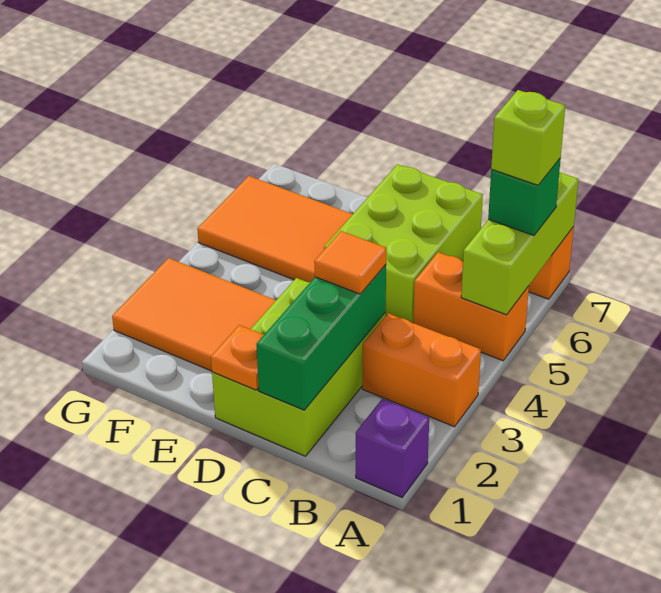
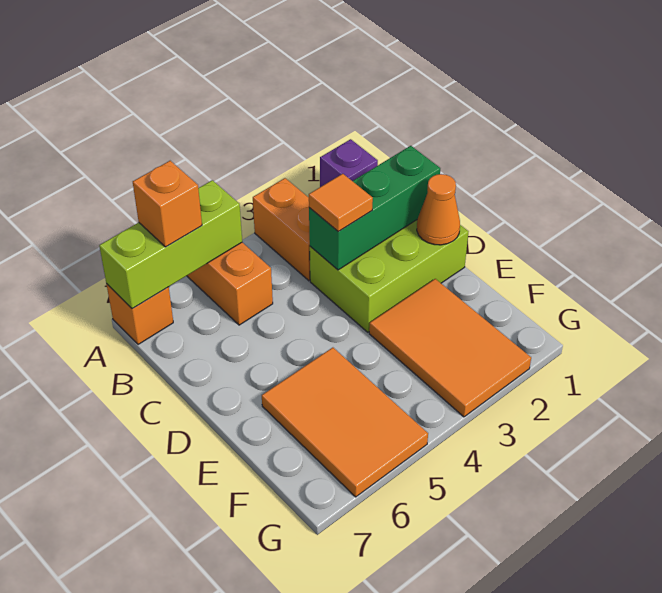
green 1x1 brick [488,158,561,236] -> orange 1x1 brick [133,161,202,247]
lime 1x1 brick [491,90,565,185] -> none
lime 2x3 brick [324,164,483,323] -> none
orange 1x1 plate [211,325,263,390] -> orange 1x1 cone [417,174,460,245]

